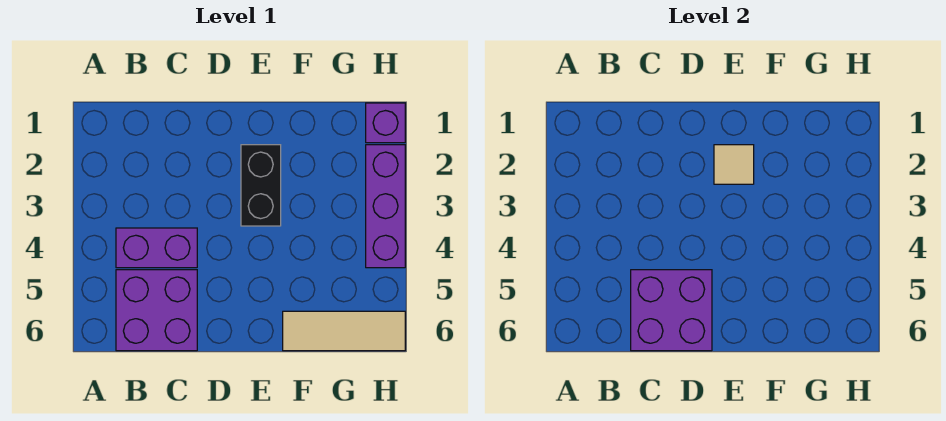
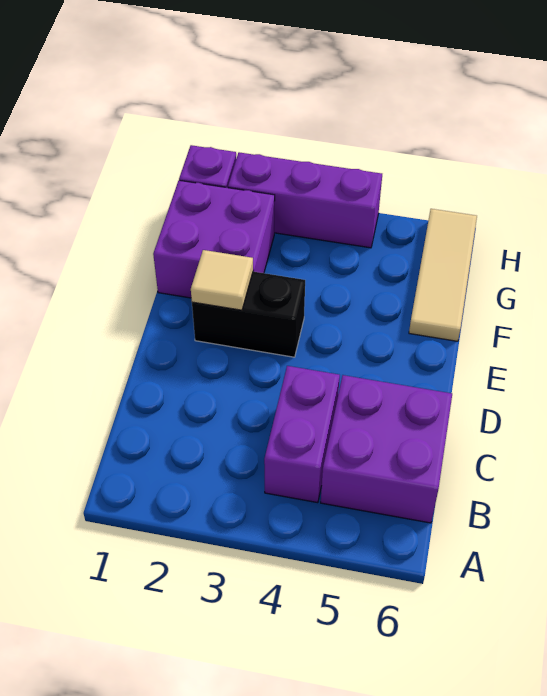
purple 2x2 brick [631,270,712,351] -> purple 2x2 brick moved to [153,180,275,298]

